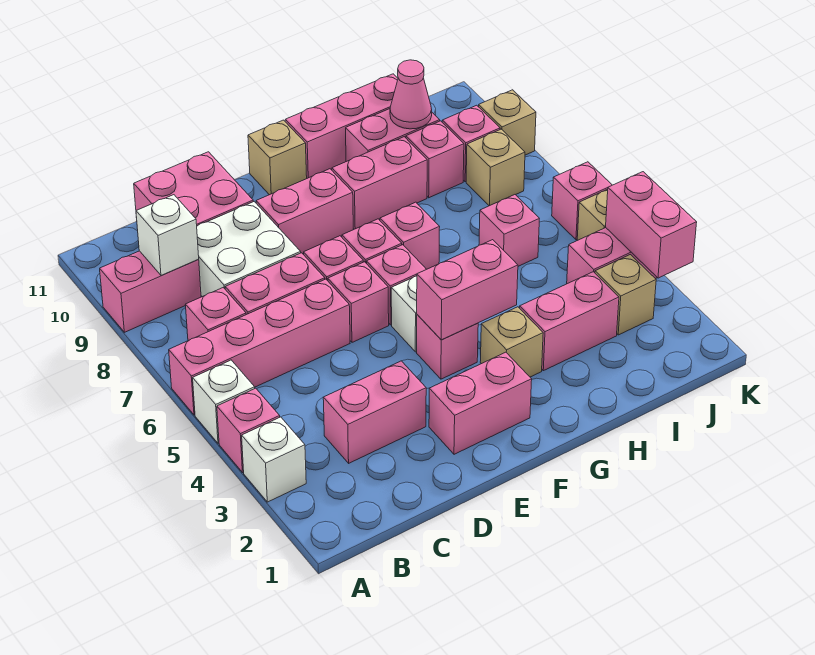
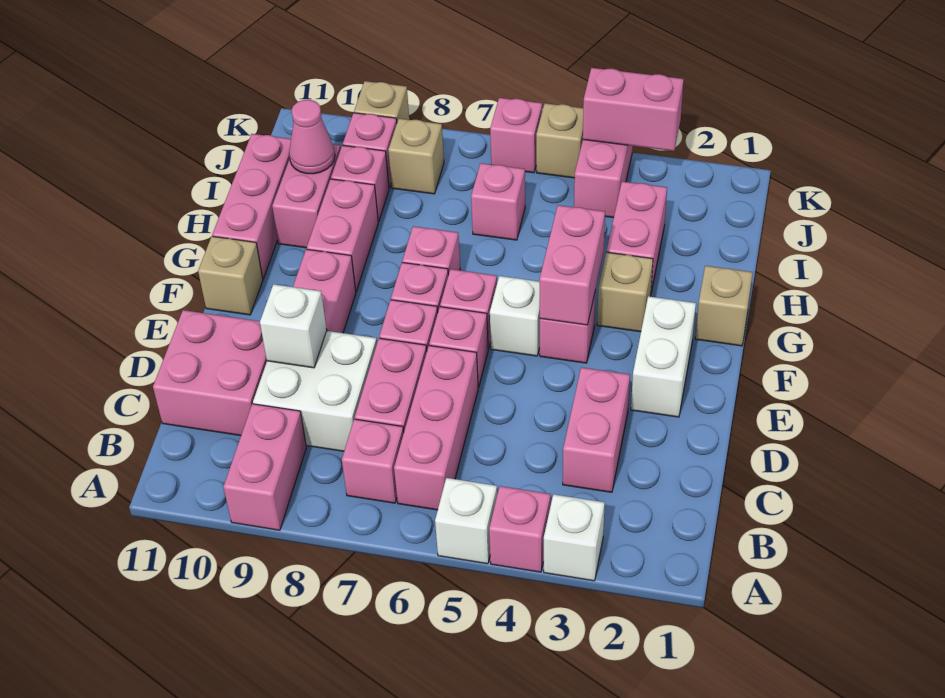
pink 1x4 brick [169,279,350,415] -> pink 1x3 brick [394,346,478,510]
white 1x1 brick [136,195,199,275] -> white 1x1 brick moved to [260,284,327,368]
pink 1x2 brick [429,352,532,454] -> white 1x2 brick [631,296,696,417]
tan 1x1 brick [595,255,656,335] -> tan 1x1 brick moved to [695,266,753,346]

